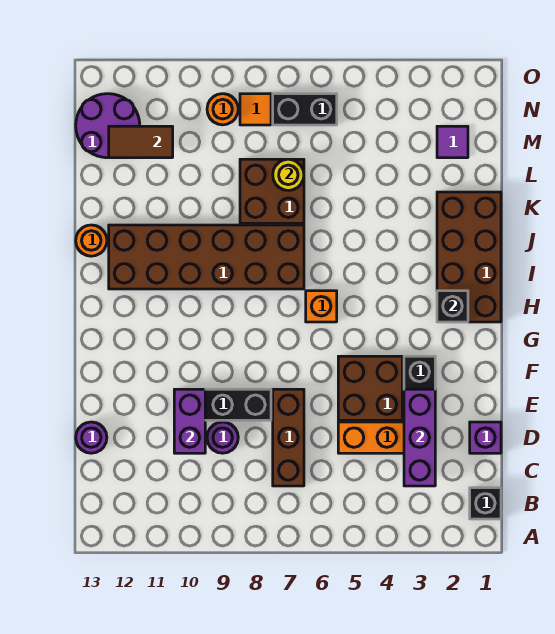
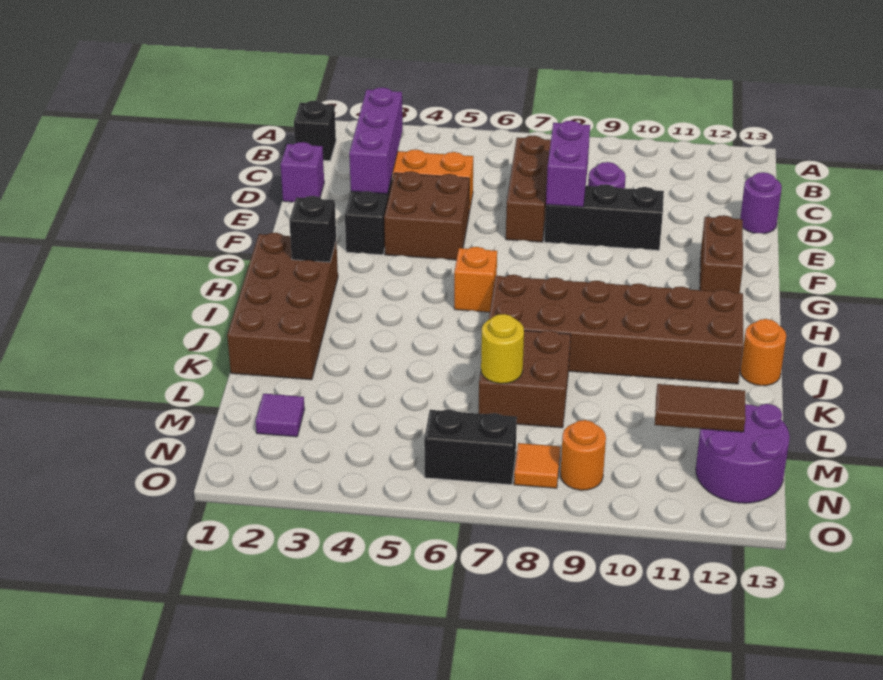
purple 1x2 brick [174,389,205,453] -> purple 1x2 brick moved to [546,121,590,207]
none -> brown 1x2 brick [700,215,743,293]

